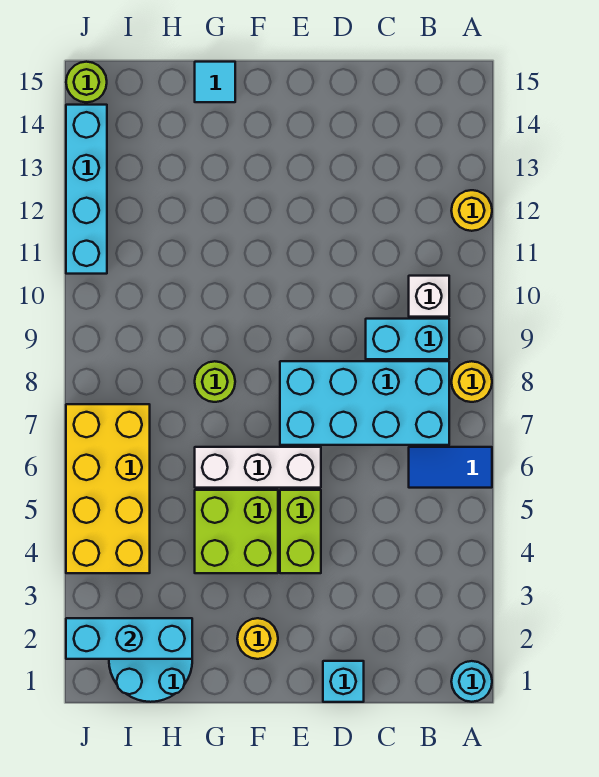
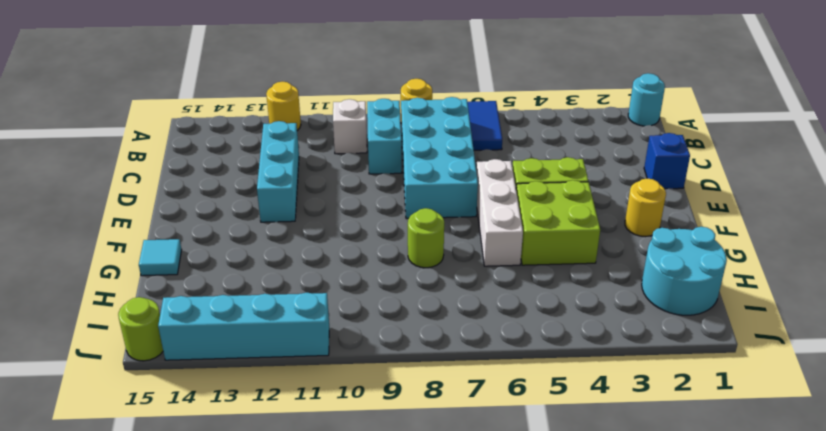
cyan 1x1 brick [323,661,364,702] -> blue 1x1 brick [644,133,690,189]
cyan 1x3 brick [66,618,192,659] -> cyan 1x3 brick moved to [257,121,299,222]
yellow 2x4 brick [66,404,150,573] -> none

